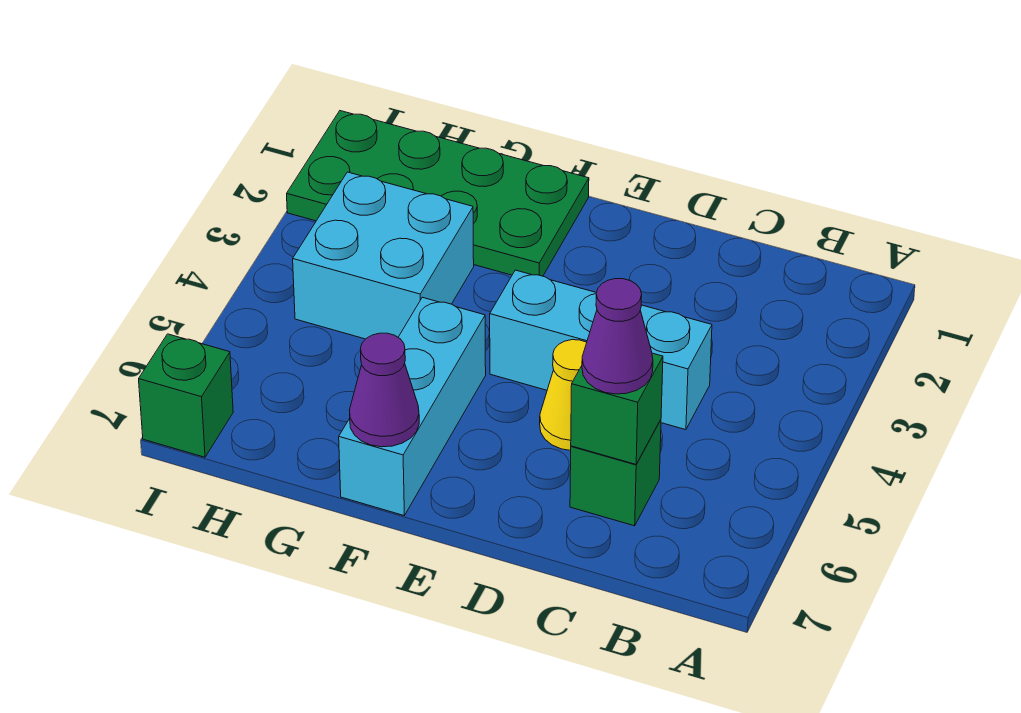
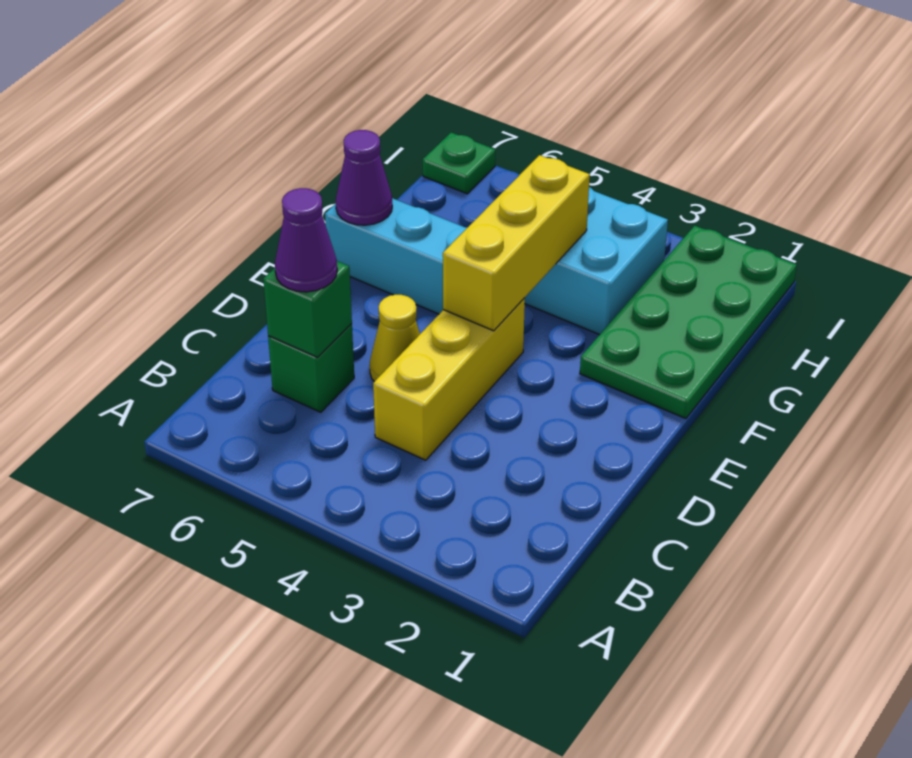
cyan 1x3 brick [490,270,712,430] -> yellow 1x3 brick [373,298,525,460]
none -> yellow 1x3 brick [443,155,590,331]
green 1x1 brick [139,334,233,457] -> green 1x1 plate [423,132,496,194]

